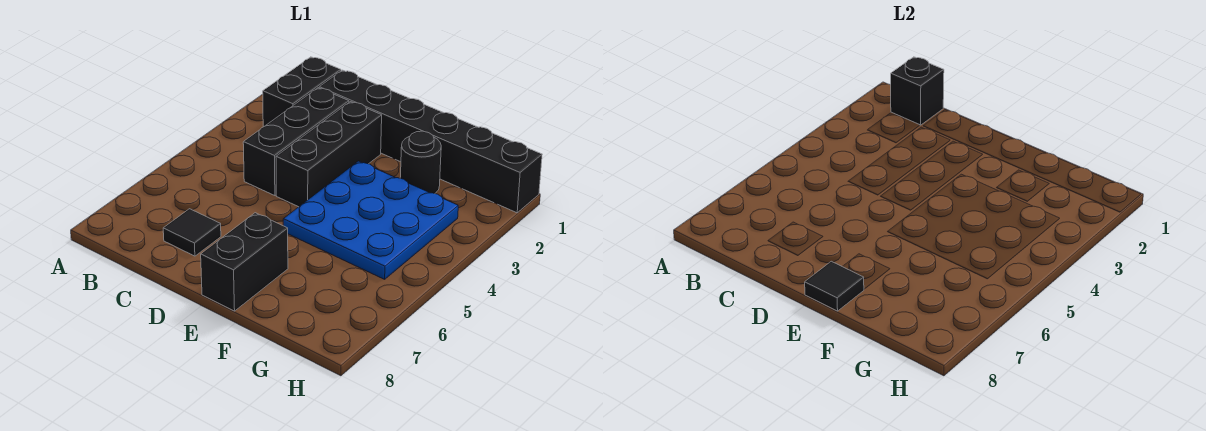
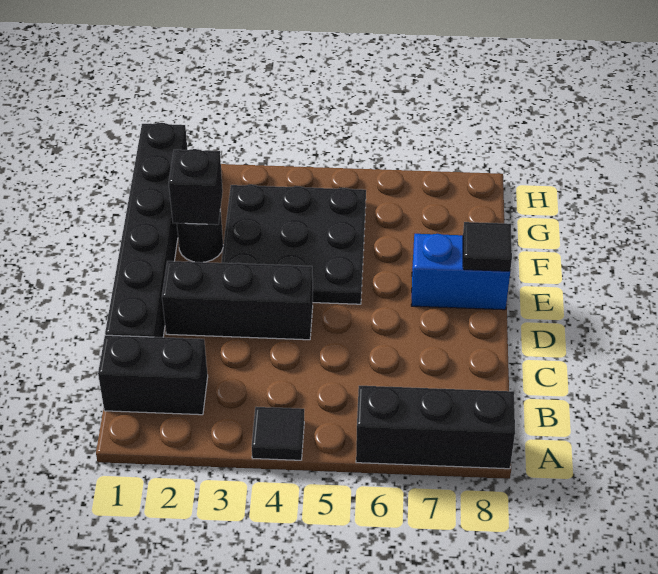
black 1x1 brick [891,57,944,125] -> black 1x1 brick moved to [169,149,223,225]
black 1x3 brick [243,88,349,196] -> black 1x3 brick moved to [356,386,515,469]
black 1x1 tile [163,209,221,256] -> black 1x1 tile moved to [252,407,304,460]
blue 3x3 plate [283,161,458,279] -> black 3x3 plate [221,185,366,304]
black 1x2 brick [201,213,288,311] -> blue 1x2 brick [411,234,510,310]

